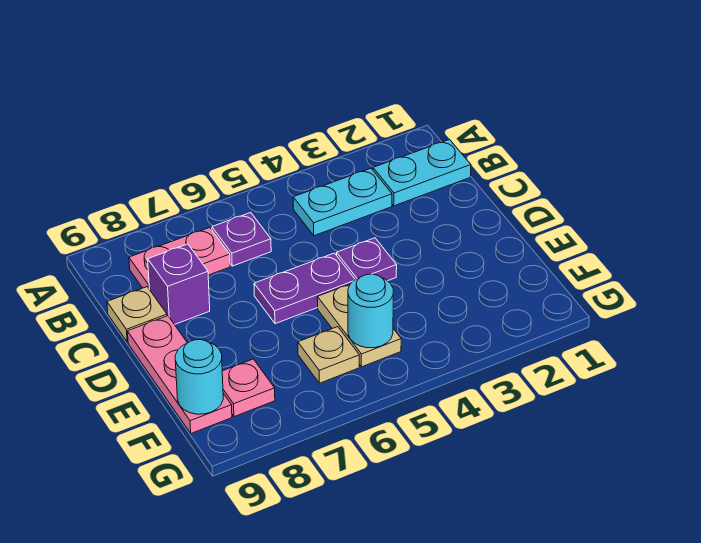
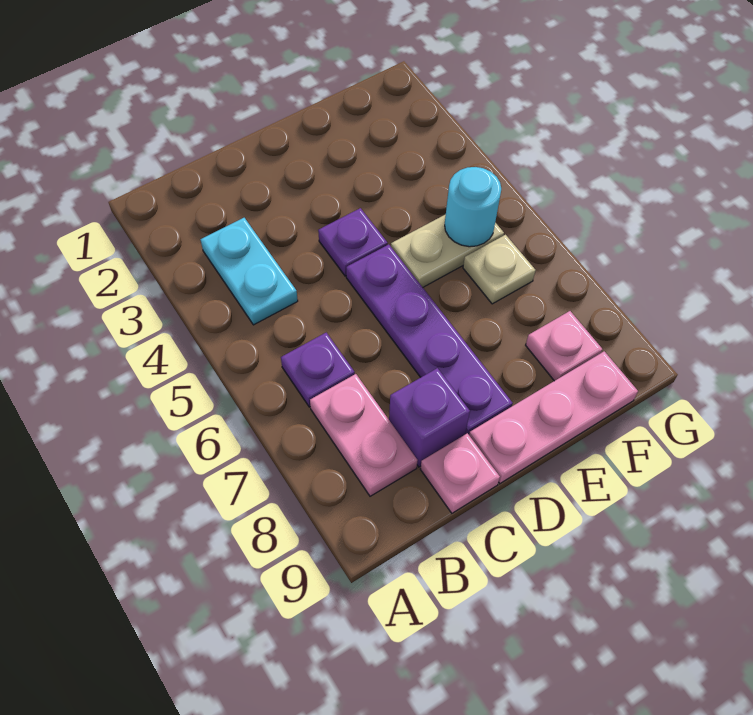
cyan 1x2 plate [373,139,471,206] -> none
tan 1x1 plate [107,287,167,342] -> pink 1x1 plate [420,433,500,513]
purple 1x2 plate [254,253,355,324] -> purple 1x4 plate [346,244,513,435]
cyan 1x1 round brick [175,340,223,414] -> none

